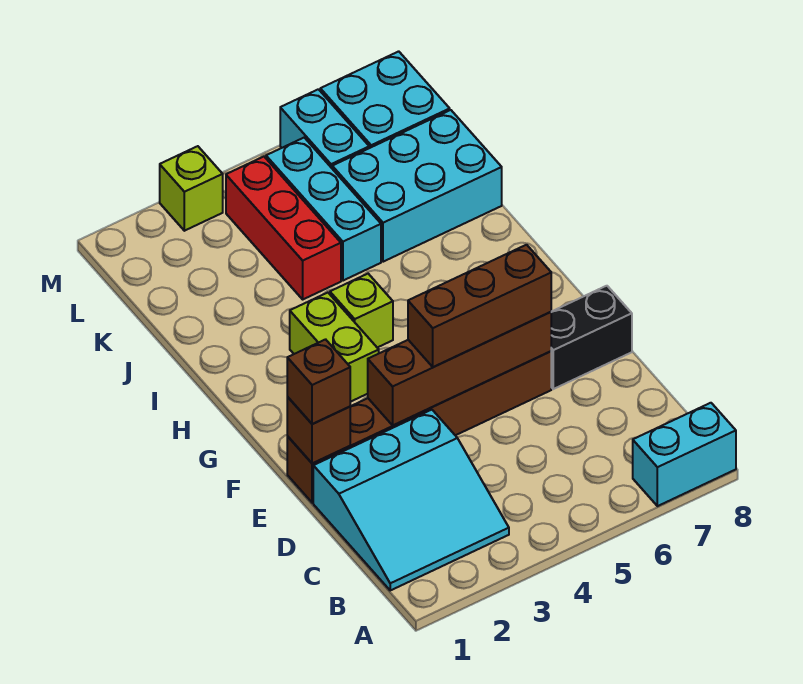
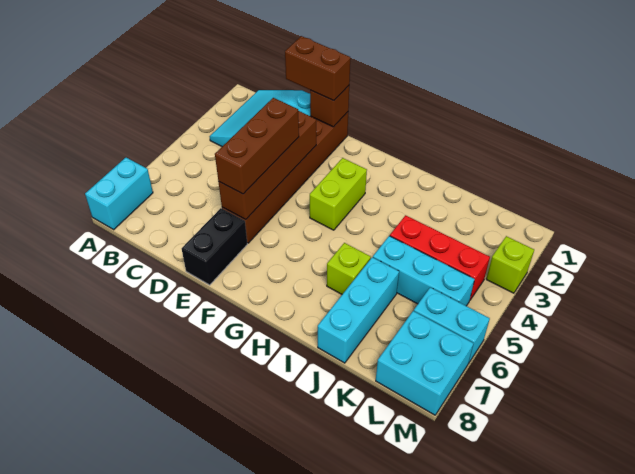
brown 1x1 brick [287,339,350,424] -> brown 1x2 brick [285,36,350,101]
lime 1x2 brick [290,293,379,402] -> lime 1x2 brick turned to [310,158,367,230]
lime 1x1 brick [330,274,393,348] -> lime 1x1 brick moved to [327,243,371,294]
cyan 2x3 brick [332,110,502,262] -> cyan 1x3 brick [318,257,399,363]

